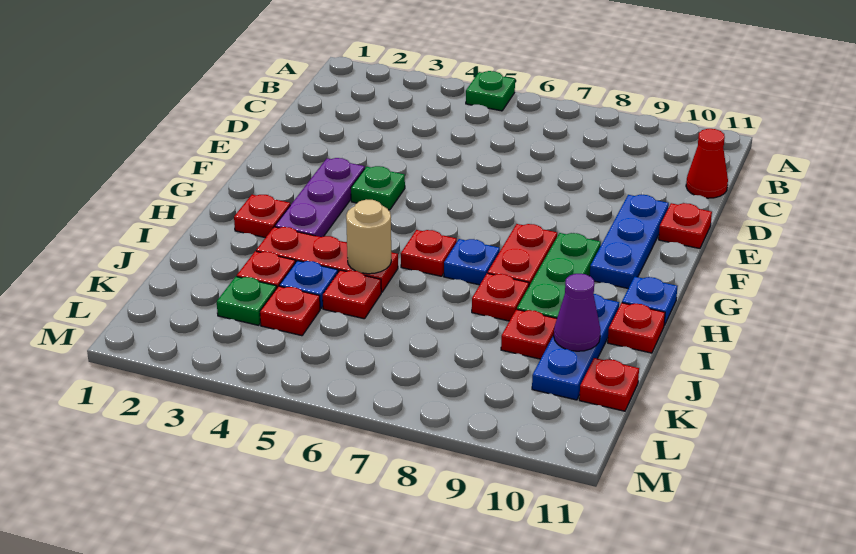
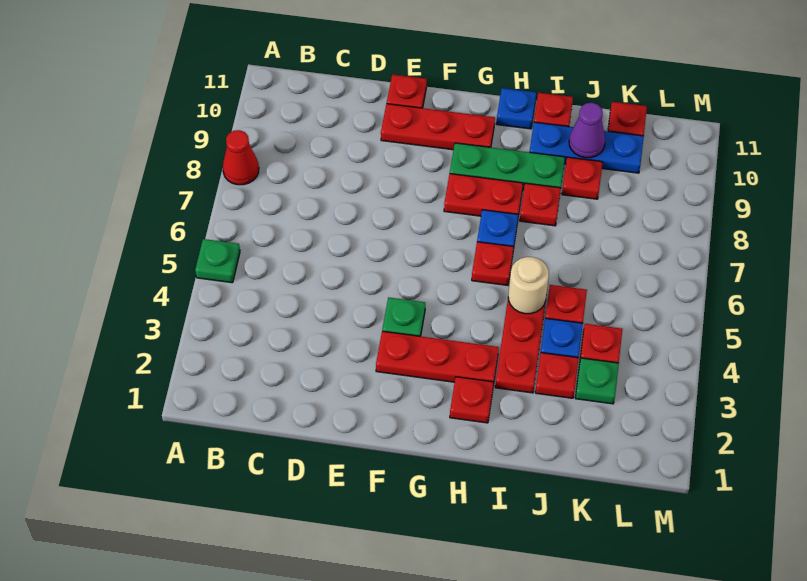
red 1x1 cone [686,129,728,198] -> red 1x1 cone moved to [223,130,259,185]
blue 1x3 plate [590,195,669,288] -> red 1x3 plate [381,104,495,150]
purple 1x3 plate [275,158,365,237] -> red 1x3 plate [376,331,499,382]

